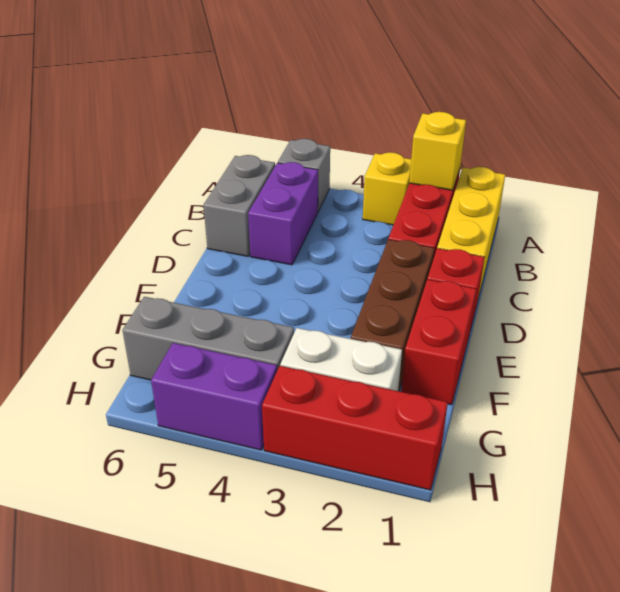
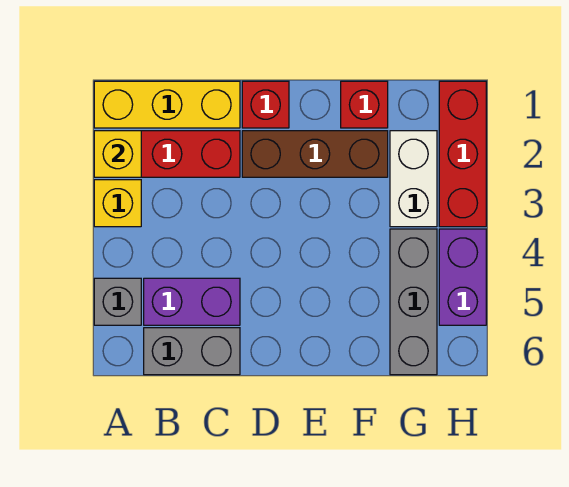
red 1x2 brick [401,280,476,405] -> red 1x1 brick [341,81,388,128]

